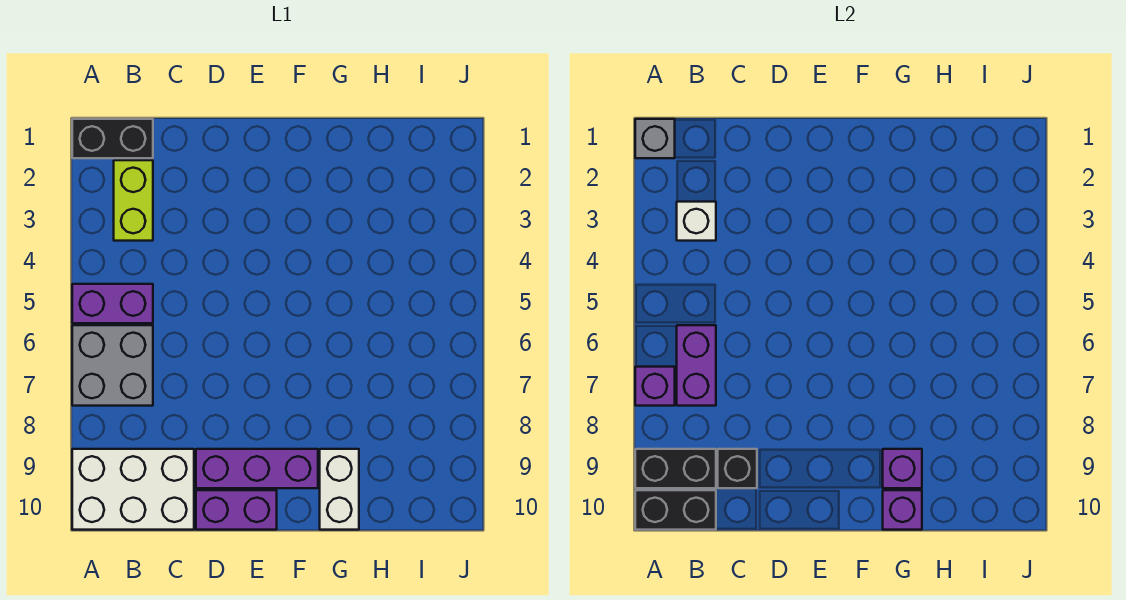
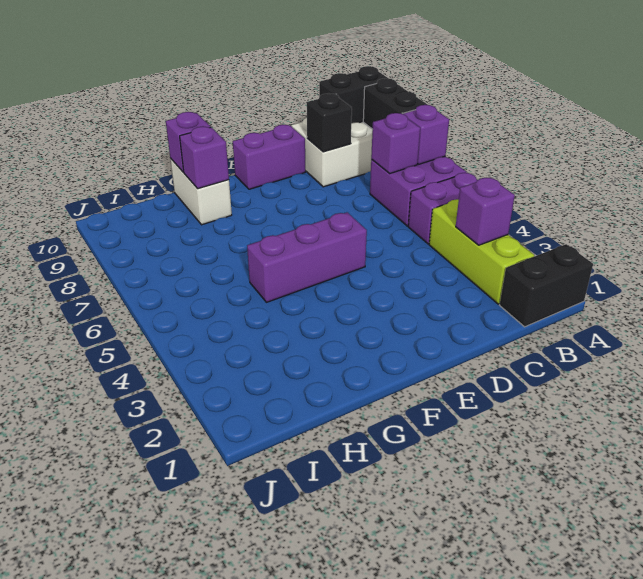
grey 1x1 brick [635,119,675,158] -> none
grey 2x2 brick [72,325,153,406] -> purple 2x2 brick [370,156,467,226]
black 1x2 brick [635,449,716,488] -> black 1x2 brick turned to [363,78,428,129]
lime 1x2 brick [114,160,153,241] -> lime 1x3 brick [429,199,534,304]
white 1x1 brick [677,202,716,241] -> purple 1x1 brick [456,178,515,245]
purple 1x2 brick [677,325,716,406] -> purple 1x1 brick [371,113,420,174]
purple 1x3 brick [196,449,318,488] -> purple 1x3 brick moved to [247,212,367,302]

